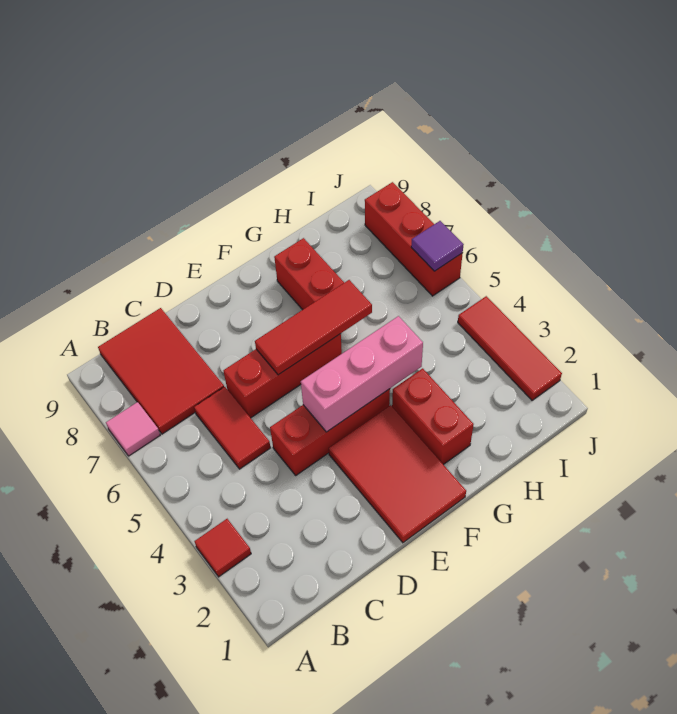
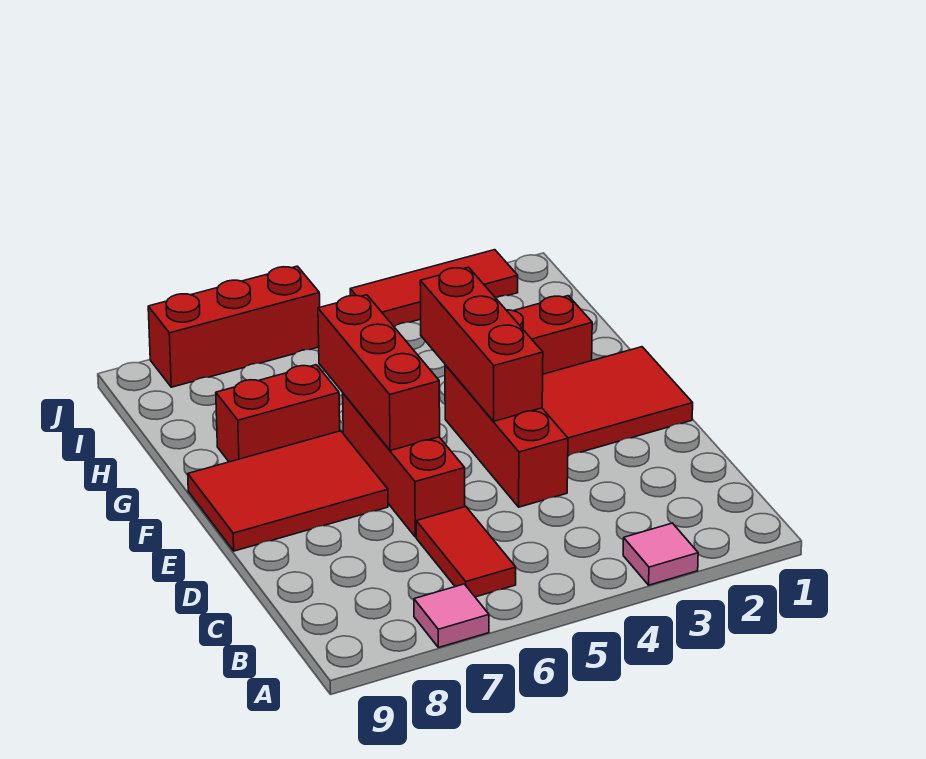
red 1x1 tile [194,519,251,577] -> pink 1x1 tile [623,523,698,585]
red 2x3 tile [98,308,224,434] -> red 2x3 tile moved to [188,431,388,551]
red 1x2 tile [194,387,271,469] -> red 1x2 tile turned to [416,506,516,597]
pink 1x3 brick [301,316,423,432] -> red 1x3 brick [420,267,543,421]
red 1x3 tile [255,280,372,375] -> red 1x3 brick [318,295,440,451]
purple 1x1 tile [411,221,464,271] -> none

